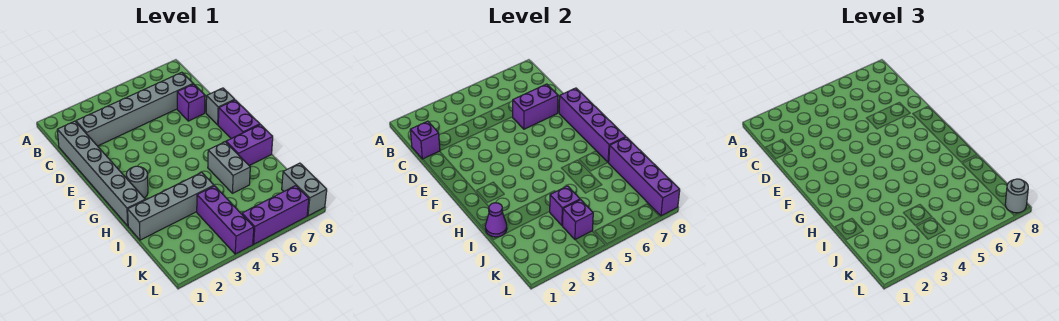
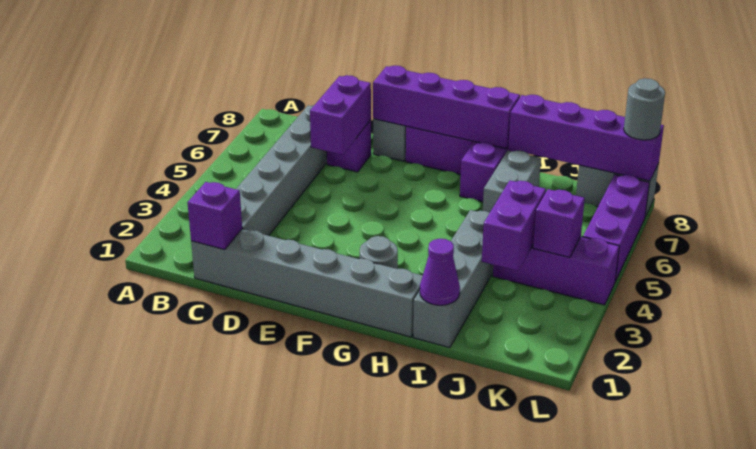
grey 1x2 brick [208,142,250,193] -> grey 1x2 brick turned to [483,151,541,213]
purple 1x1 brick [550,186,580,225] -> purple 1x2 brick [482,180,546,271]

